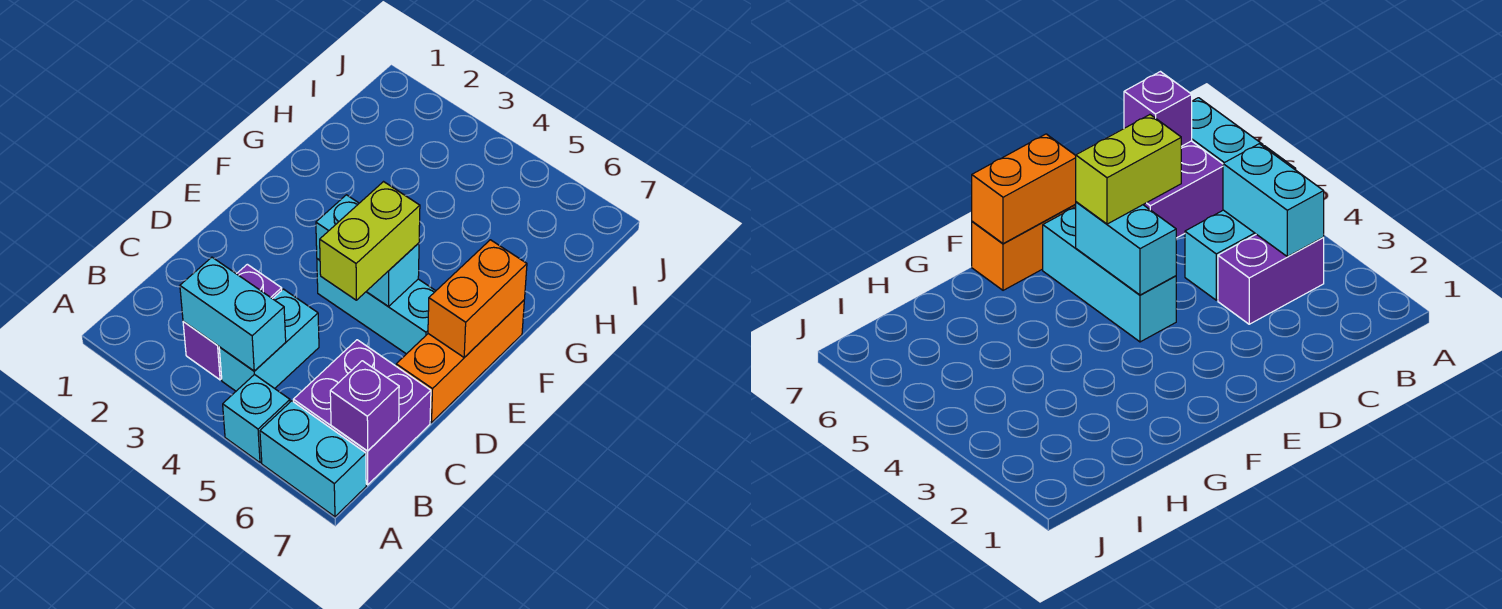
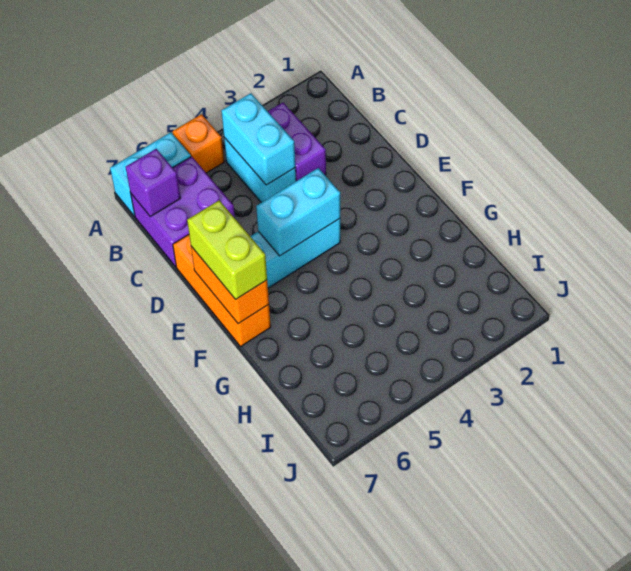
cyan 1x1 brick [223,374,290,463] -> orange 1x1 brick [173,114,224,173]
cyan 1x2 brick [180,257,286,371] -> cyan 1x2 brick turned to [221,93,295,185]
lime 1x2 brick [320,182,420,300] -> lime 1x2 brick moved to [187,200,267,299]

